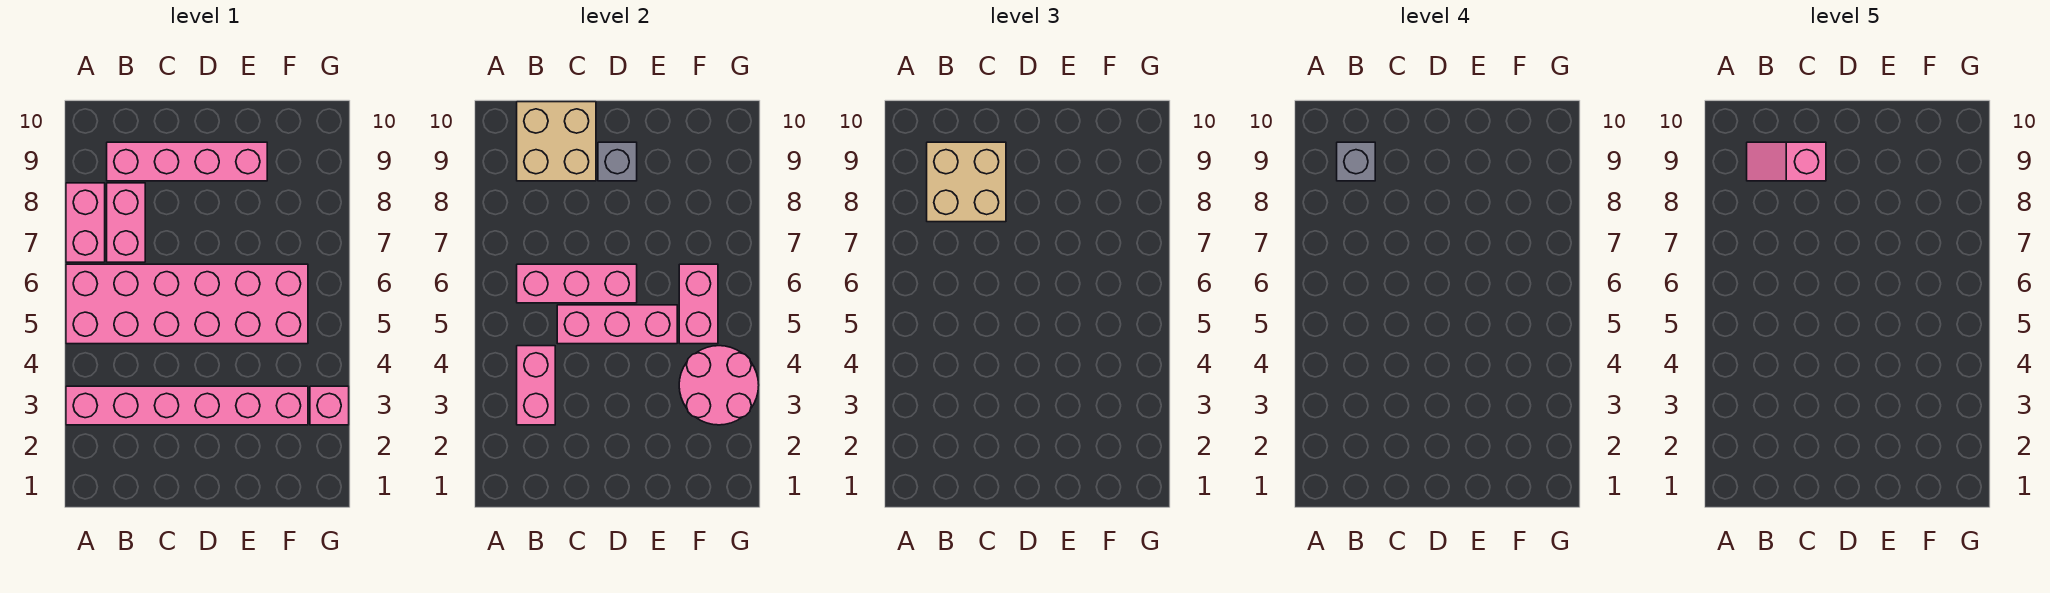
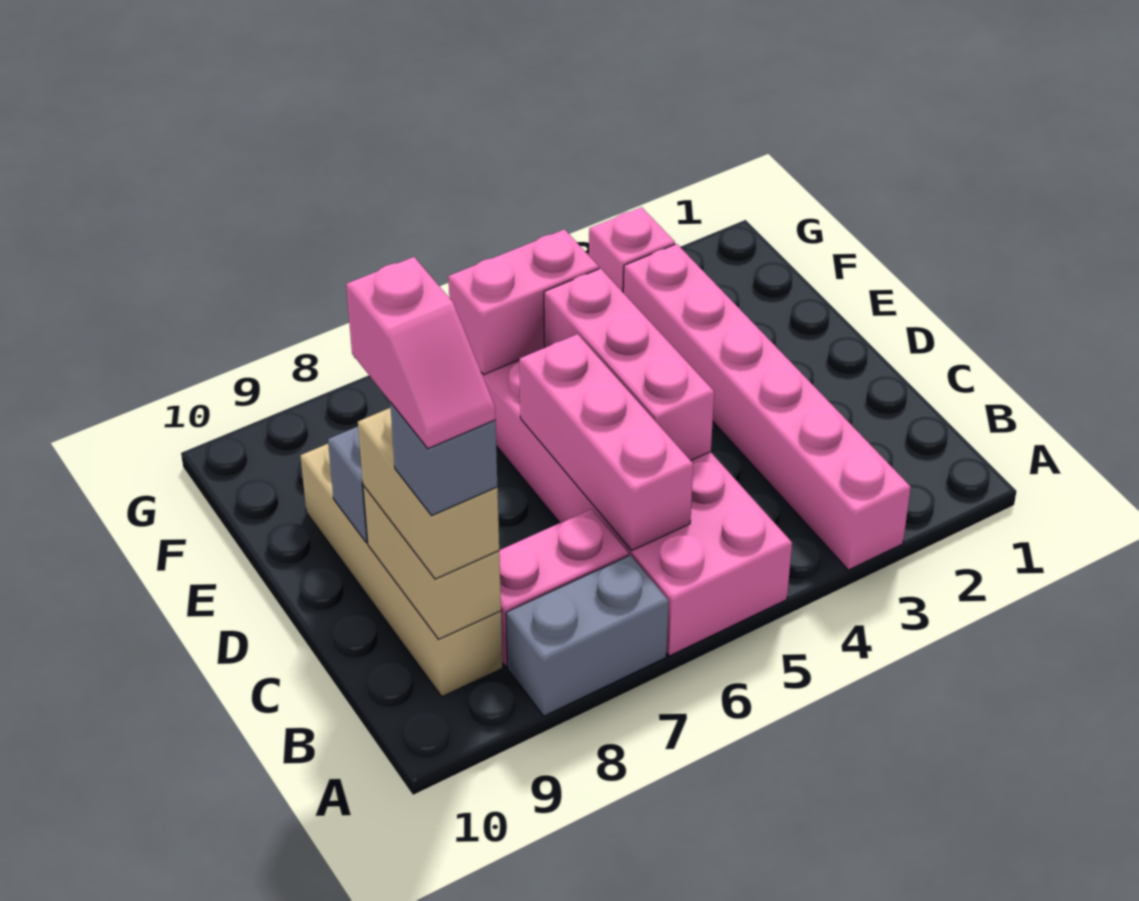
pink 1x2 brick [66,183,105,262] -> grey 1x2 brick [506,555,669,716]
pink 1x2 brick [517,346,555,425] -> none
tan 2x2 brick [927,142,1006,222] -> tan 1x2 brick [358,408,499,579]
pink 1x4 brick [107,142,267,181] -> tan 1x4 brick [300,444,503,697]
tan 2x2 brick [517,102,596,181] -> tan 1x2 brick [363,485,501,639]
pink 2x2 round brick [679,346,759,425] -> none

